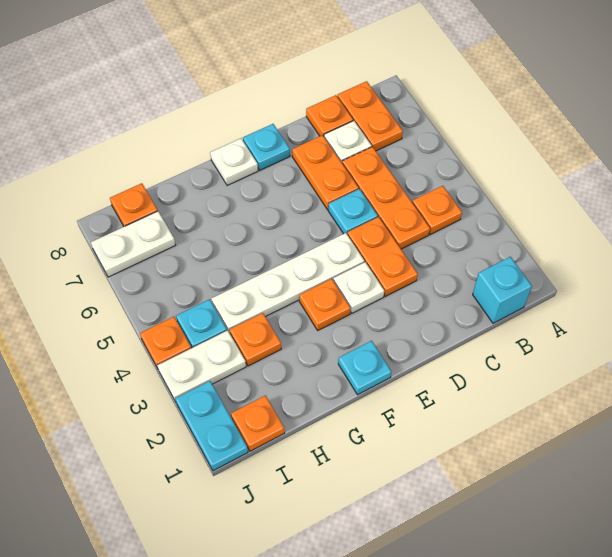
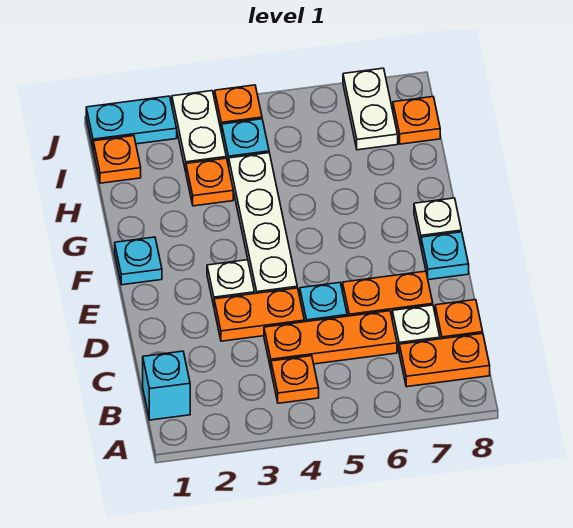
orange 1x1 plate [299,279,350,330] -> none

